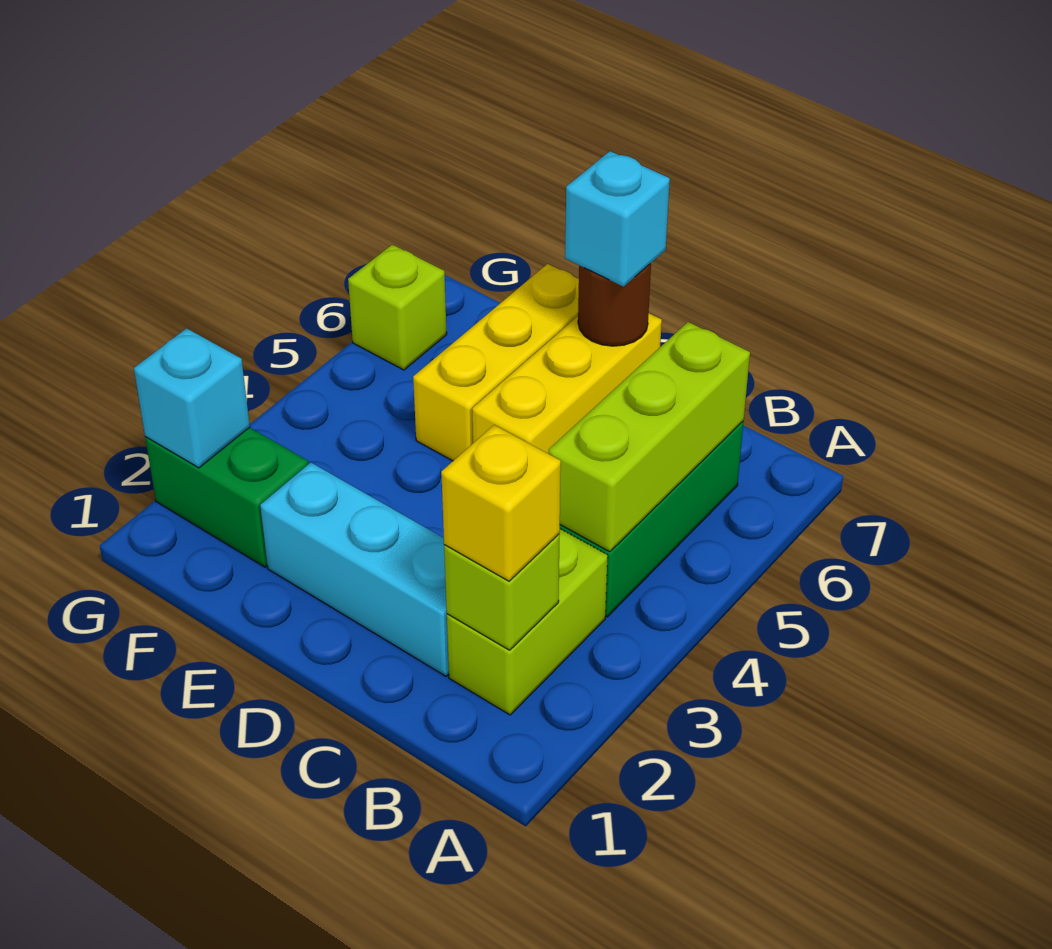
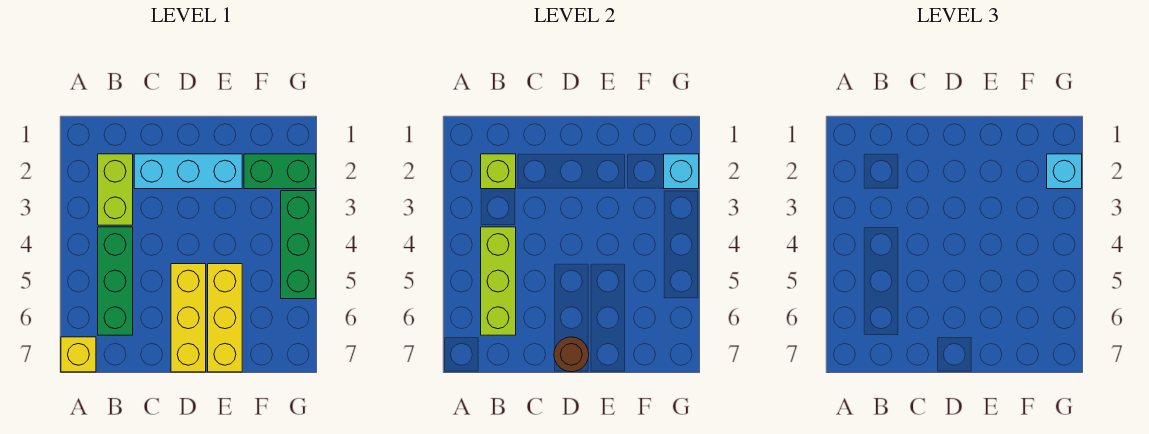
yellow 1x1 brick [441,425,561,581] -> yellow 1x1 brick moved to [61,337,96,372]
cyan 1x1 brick [565,151,670,287] -> cyan 1x1 brick moved to [1047,154,1082,189]
none -> green 1x3 brick [281,191,316,299]
lime 1x1 brick [348,245,447,370] -> none

